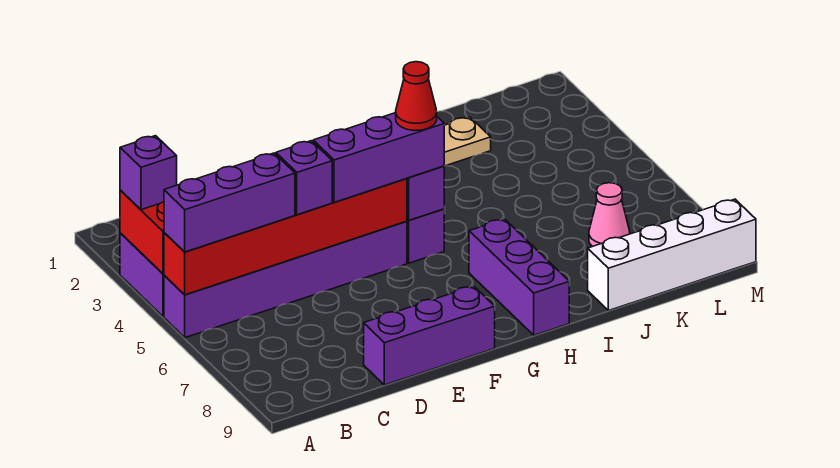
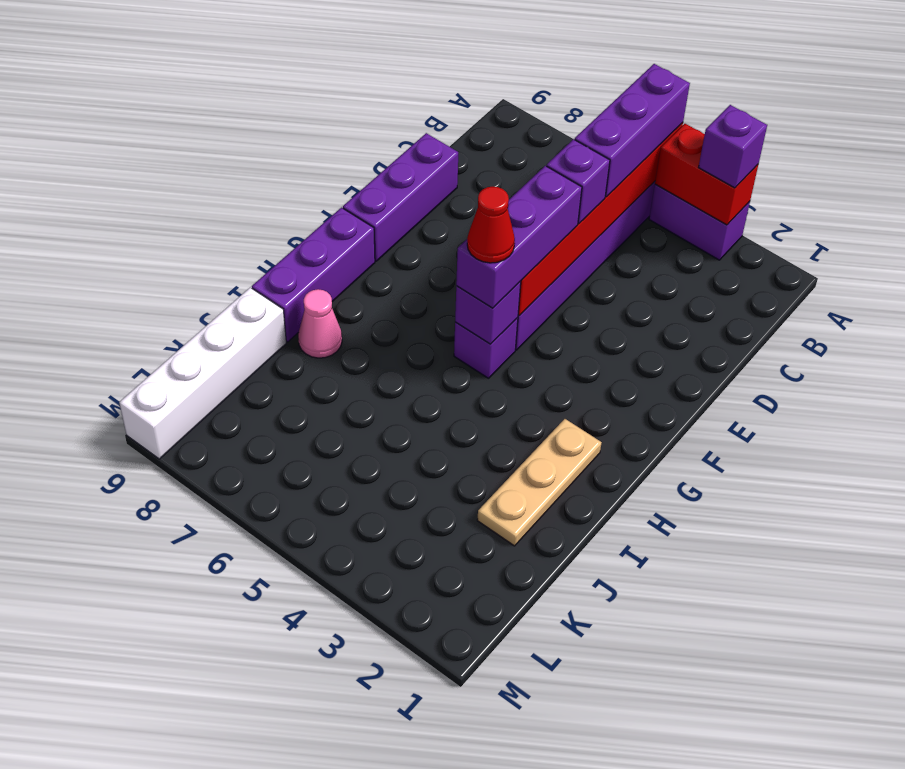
purple 1x3 brick [469,219,569,335] -> purple 1x3 brick turned to [252,208,375,342]
pink 1x1 cone [589,183,630,247] -> pink 1x1 cone moved to [298,289,342,358]

